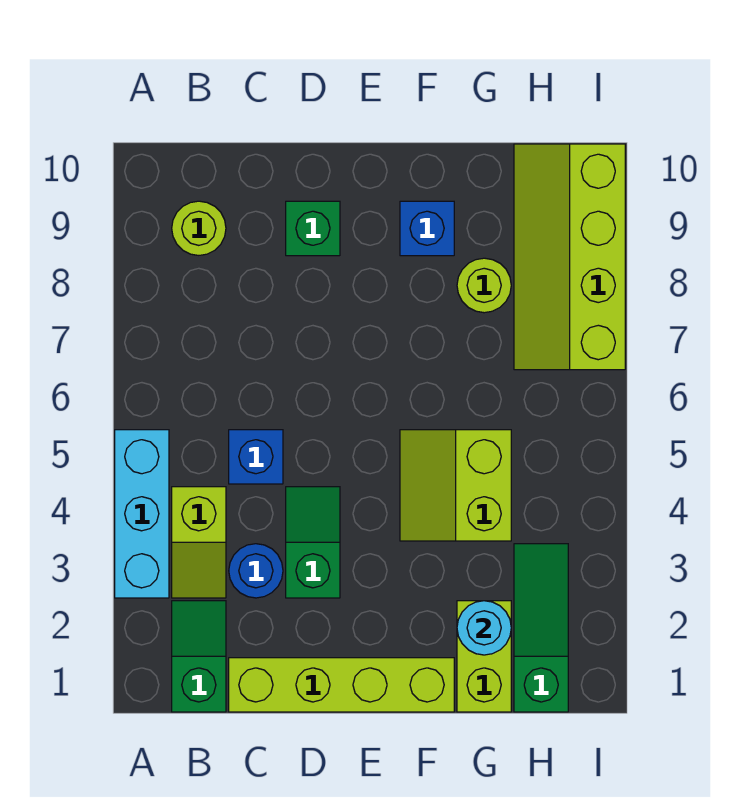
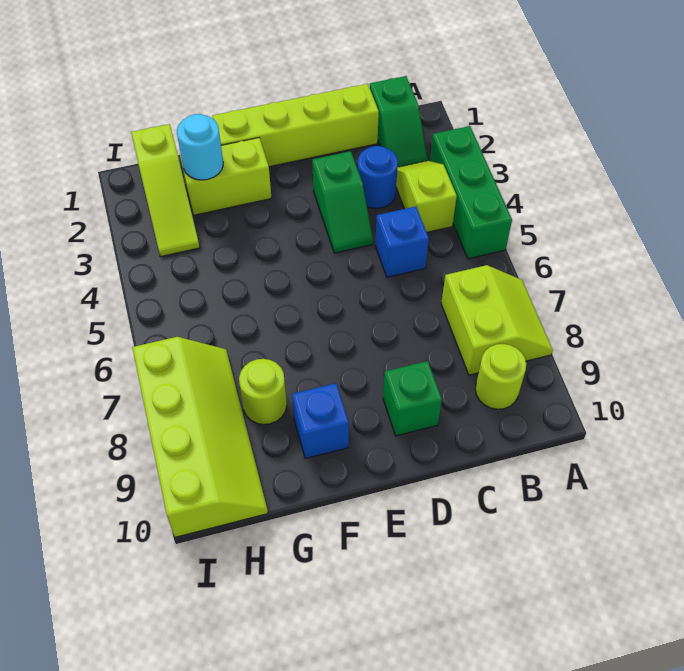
cyan 1x3 brick [115,430,169,598] -> green 1x3 brick [430,126,512,259]
lime 2x2 slope [400,430,511,541] -> lime 2x2 slope moved to [441,265,553,375]
lime 1x2 brick [457,601,511,712] -> lime 1x2 brick turned to [180,138,272,215]
green 1x3 slope [514,544,568,712] -> lime 1x3 slope [131,124,200,257]

